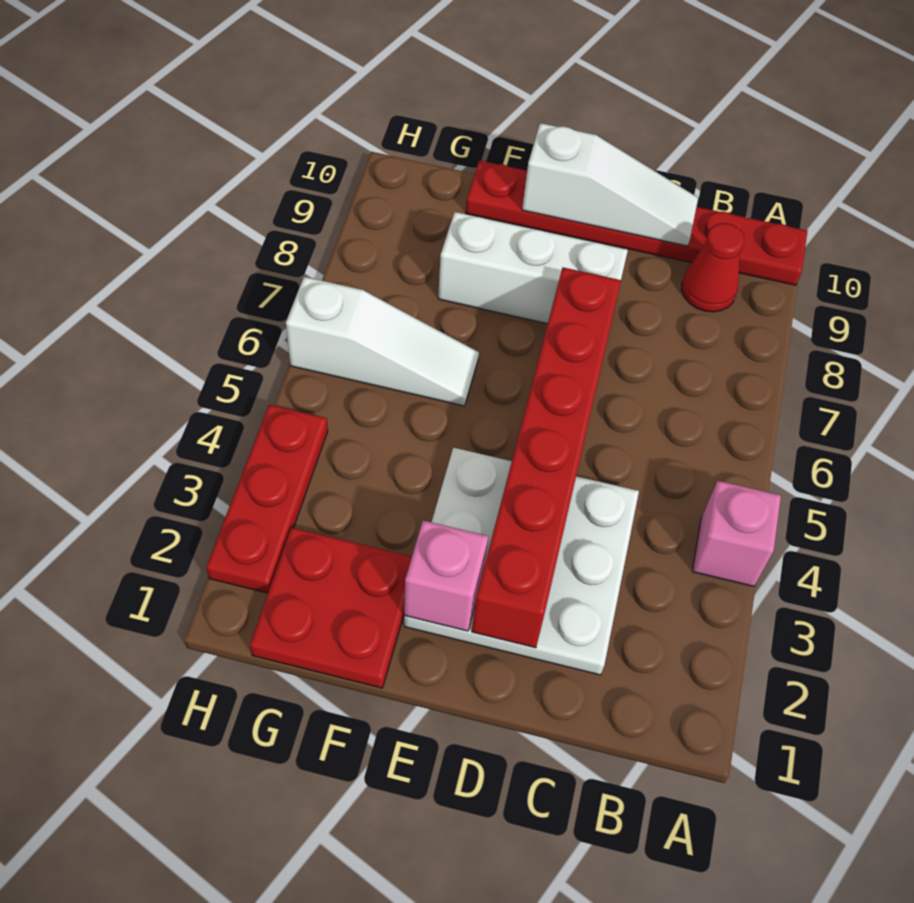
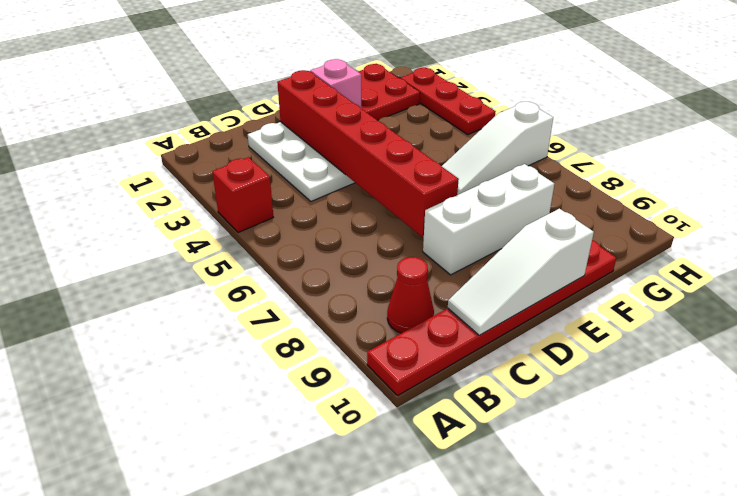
pink 1x1 brick [692,481,781,586] -> red 1x1 brick [212,157,273,233]

